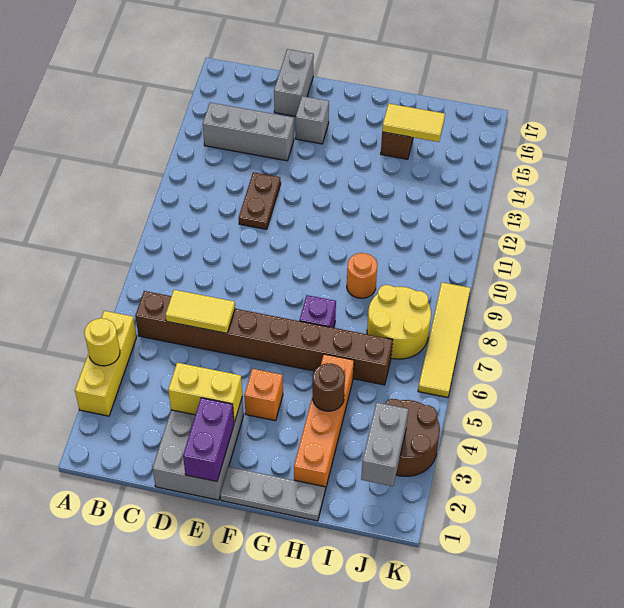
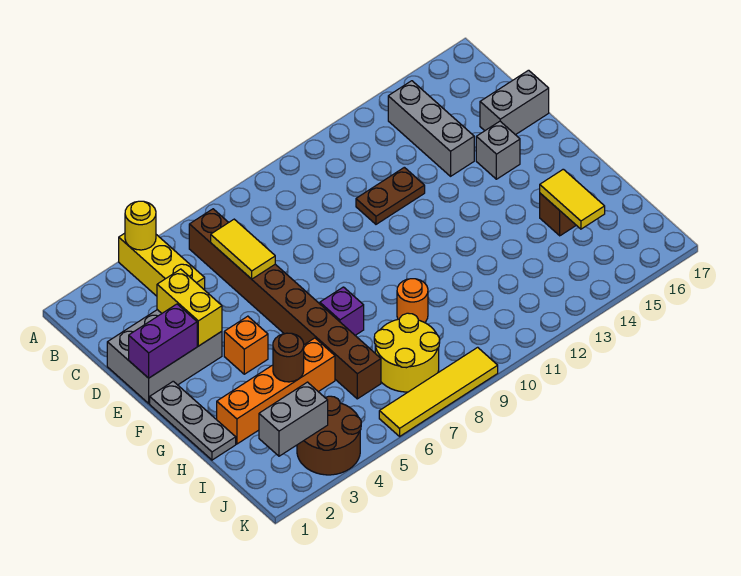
yellow 1x3 brick [75,311,137,416] -> yellow 1x3 brick turned to [119,233,205,296]

